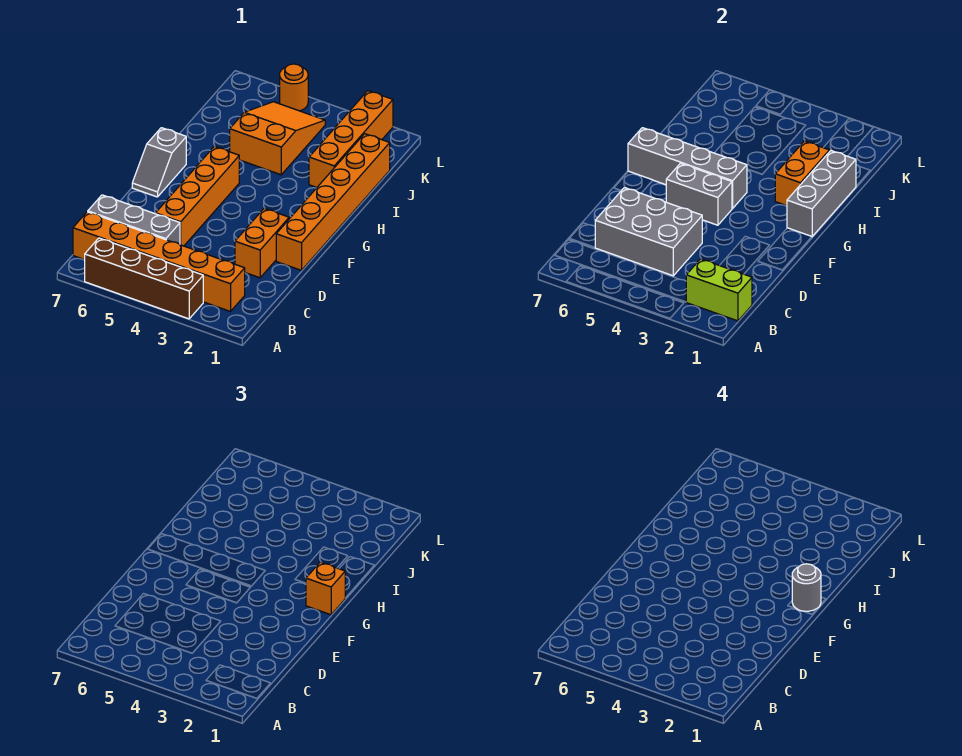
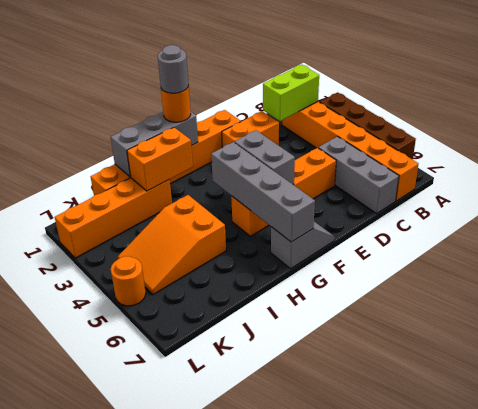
lime 1x2 brick [686,259,752,321] -> lime 1x2 brick turned to [263,65,319,121]
grey 2x3 brick [595,188,702,276] -> none
orange 1x1 brick [306,562,345,615] -> orange 1x1 round brick [161,86,191,122]

